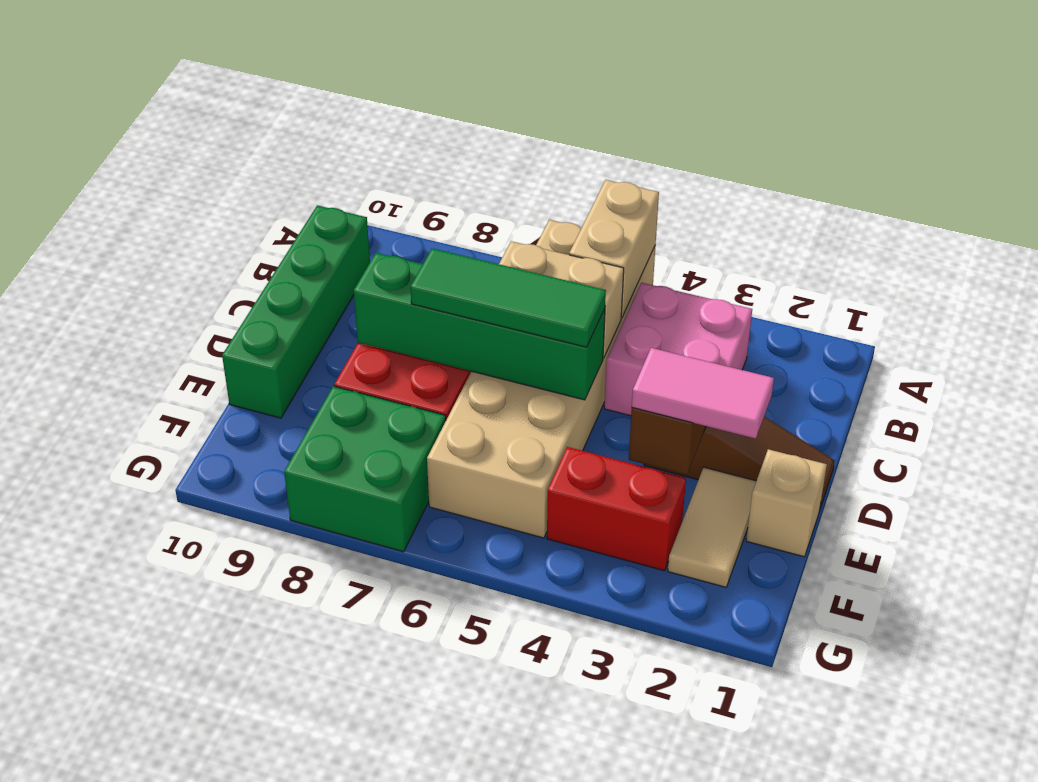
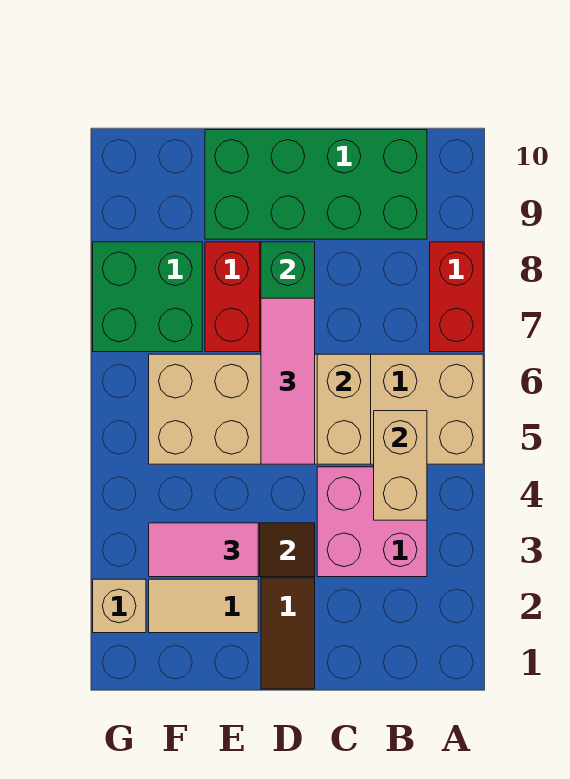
tan 1x2 brick [569,180,659,318] -> tan 1x2 brick turned to [374,411,427,520]
green 1x4 brick [222,205,370,418] -> green 2x4 brick [205,130,427,239]
green 1x3 tile [410,248,606,347] -> pink 1x3 tile [261,298,315,464]
tan 1x1 brick [746,449,827,557] -> tan 1x1 brick moved to [93,579,146,633]
pink 1x2 tile [632,348,774,439] -> pink 1x2 tile turned to [149,523,258,577]
red 1x2 brick [547,447,686,571] -> red 1x2 brick moved to [430,242,483,352]

